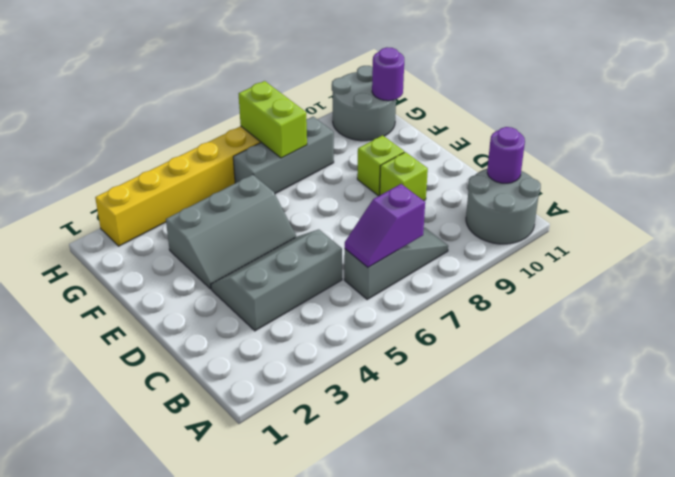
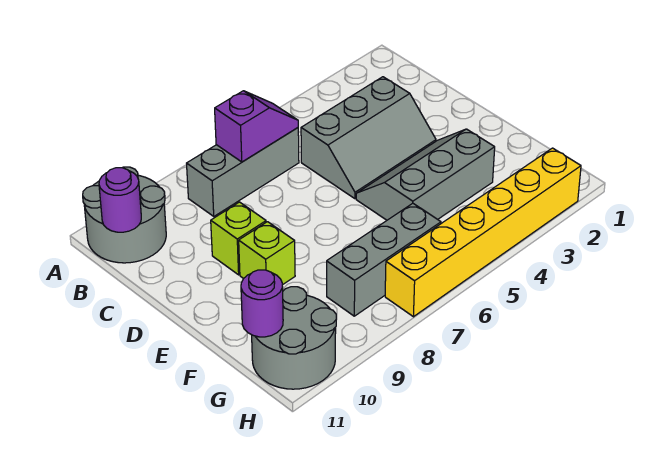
grey 1x3 slope [344,228,448,300] -> grey 1x3 brick [187,128,299,216]
lime 1x2 brick [239,81,307,158] -> none

